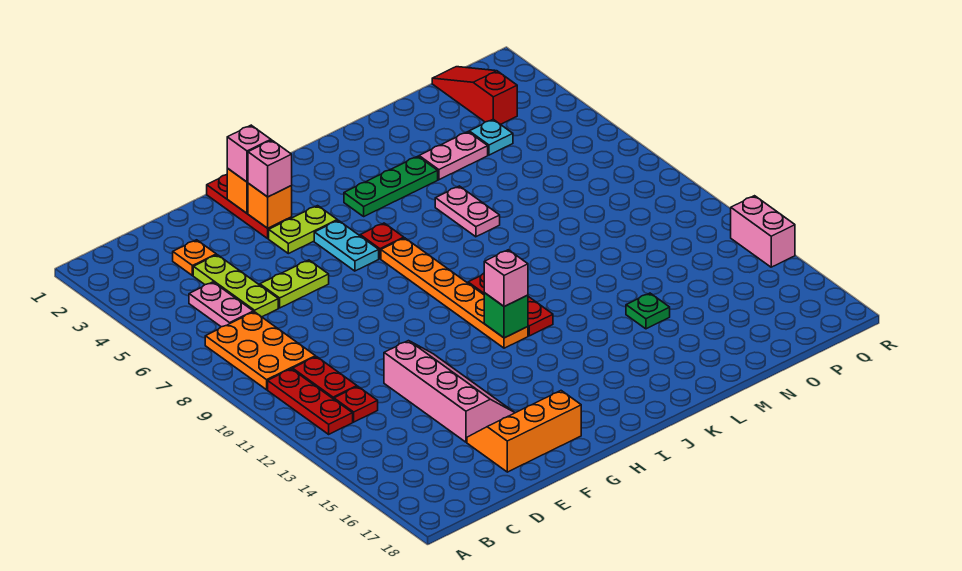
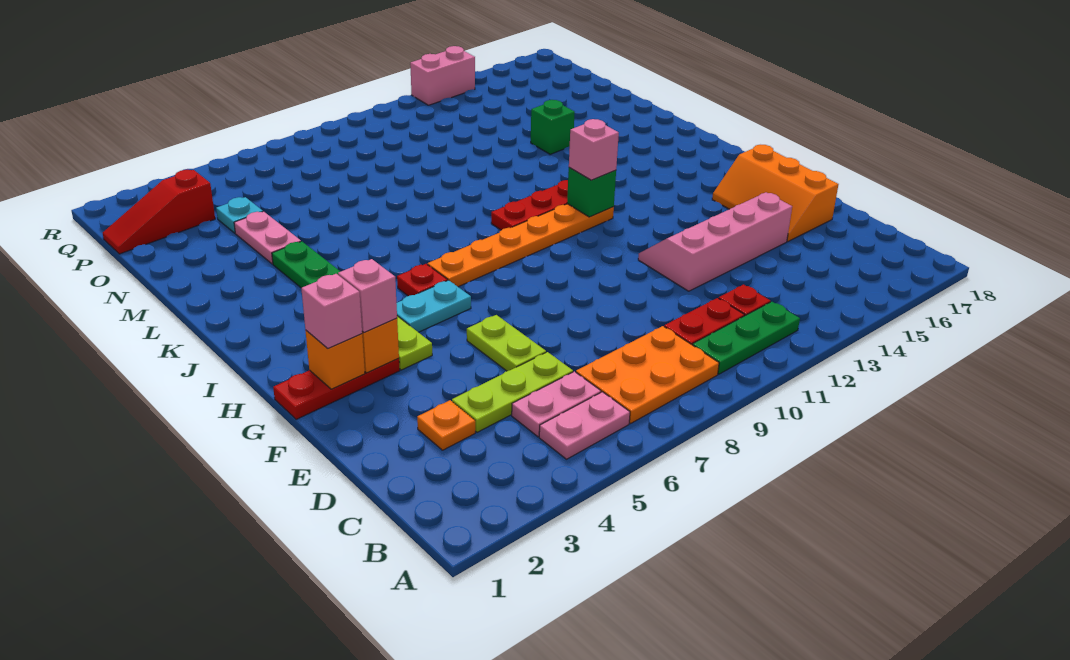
red 1x3 plate [268,369,353,434] -> green 1x3 plate [693,302,800,374]
pink 1x2 plate [435,186,500,237] -> pink 1x2 plate moved to [539,392,630,459]
green 1x1 plate [626,293,670,329] -> green 1x1 brick [531,100,575,154]

